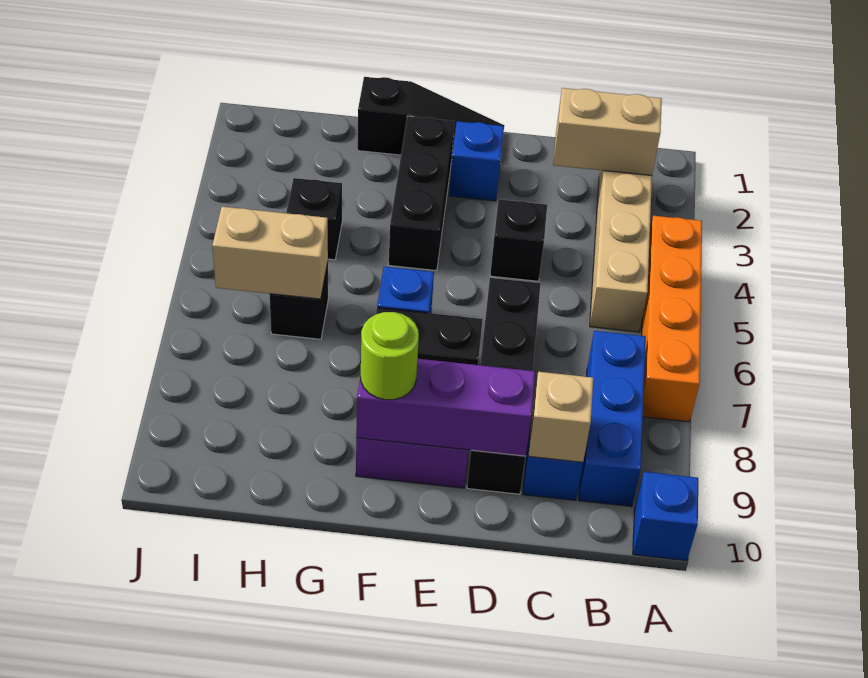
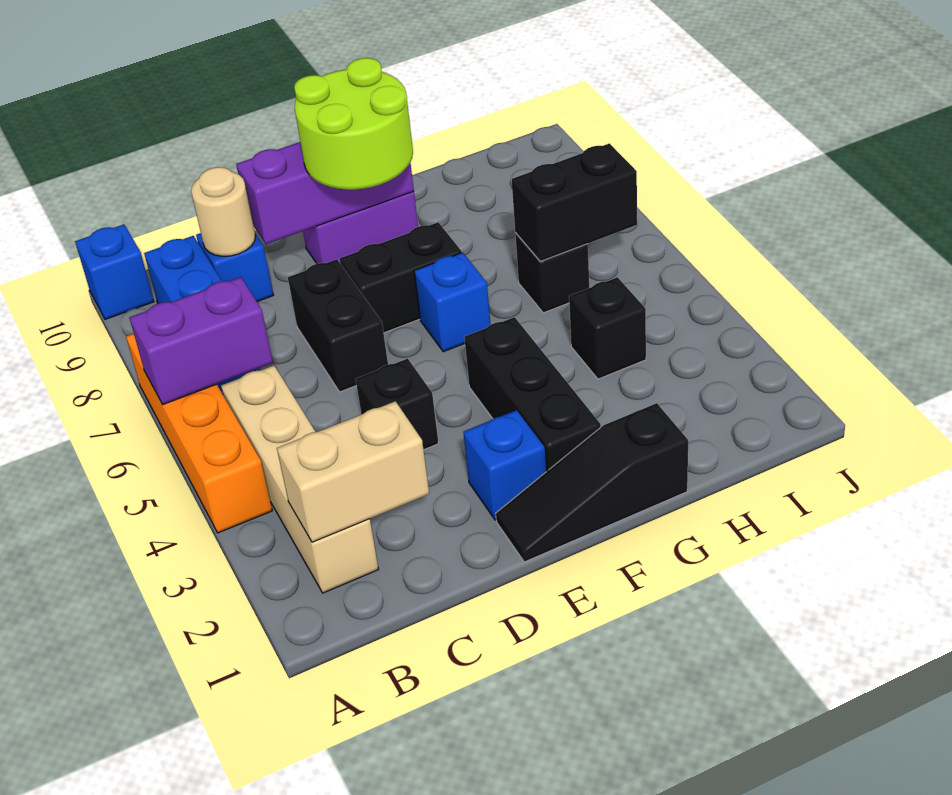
none -> purple 1x2 brick [129,277,273,405]
tan 1x1 brick [528,372,593,462] -> tan 1x1 round brick [191,167,256,256]
black 1x4 brick [467,278,541,494] -> black 1x2 brick [288,259,388,392]
lime 1x1 round brick [361,312,419,400] -> lime 2x2 round brick [294,58,413,190]
tan 1x2 brick [212,207,328,299] -> black 1x2 brick [512,143,637,261]

